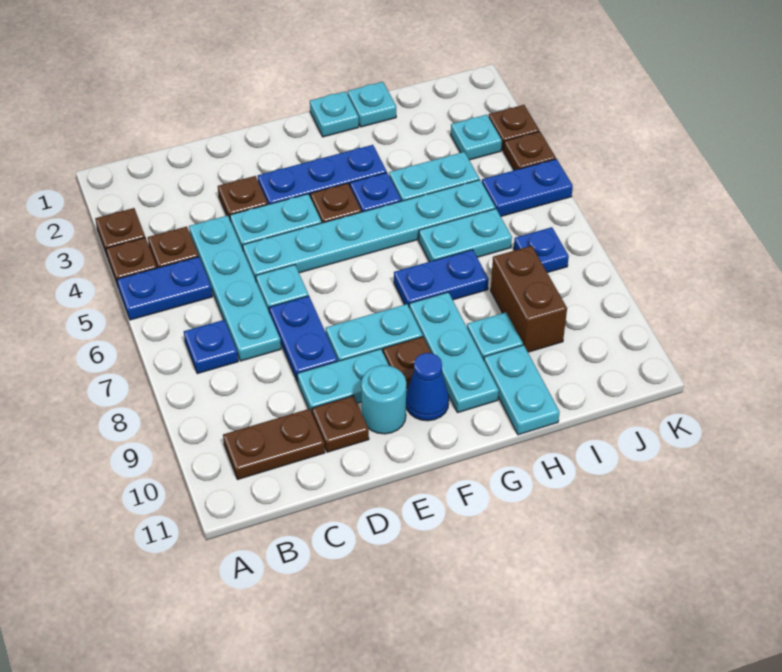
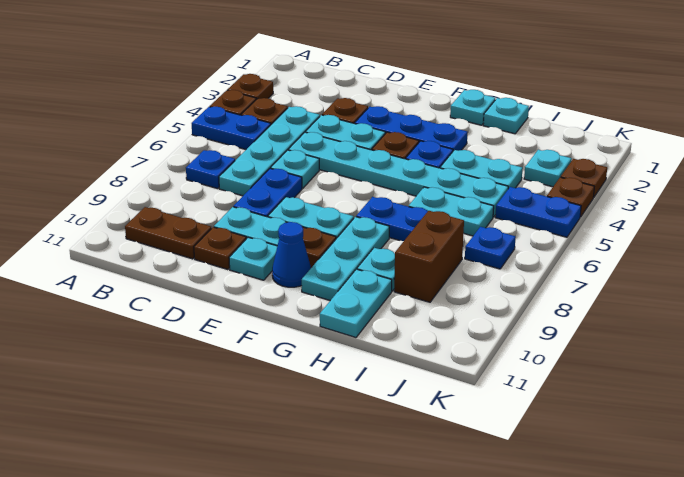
cyan 1x1 round brick [361,365,406,434] -> cyan 1x1 plate [229,237,277,280]

